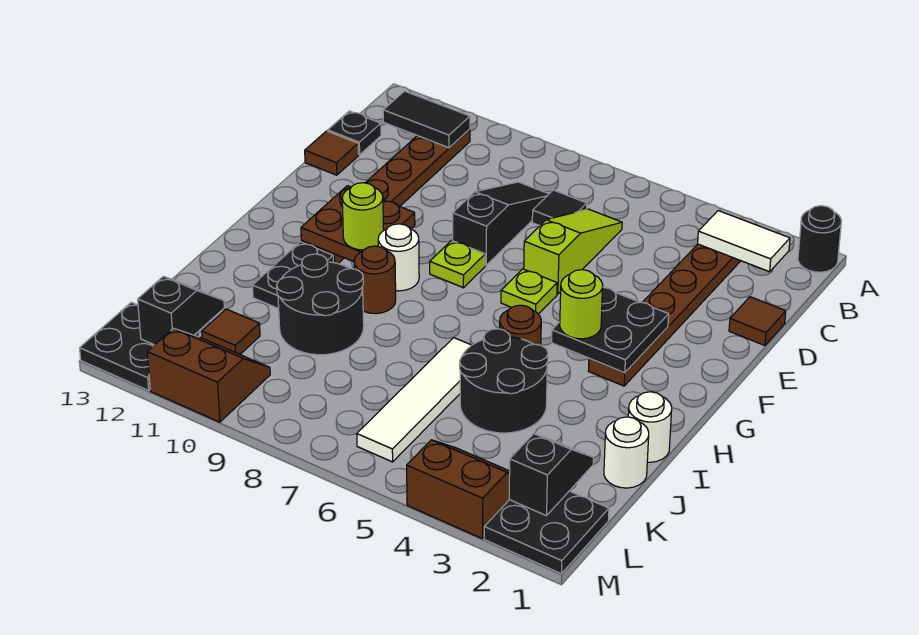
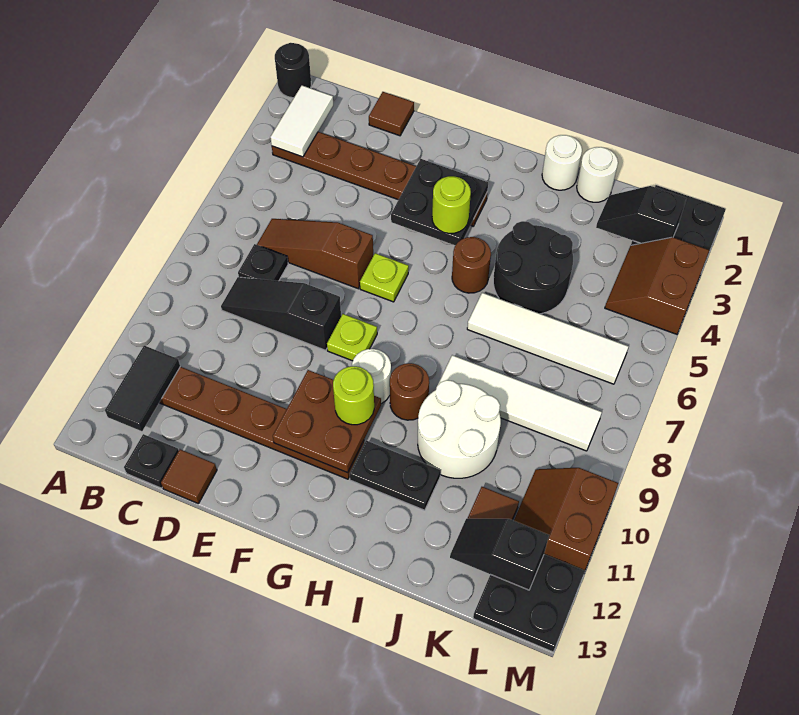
lime 1x3 slope [524,209,622,294] -> brown 1x3 slope [257,219,373,289]
black 1x1 tile [532,190,587,226] -> black 1x1 plate [238,244,288,281]
none -> white 1x4 tile [438,355,602,451]
black 2x2 round brick [277,254,364,355] -> white 2x2 round brick [418,380,501,478]

